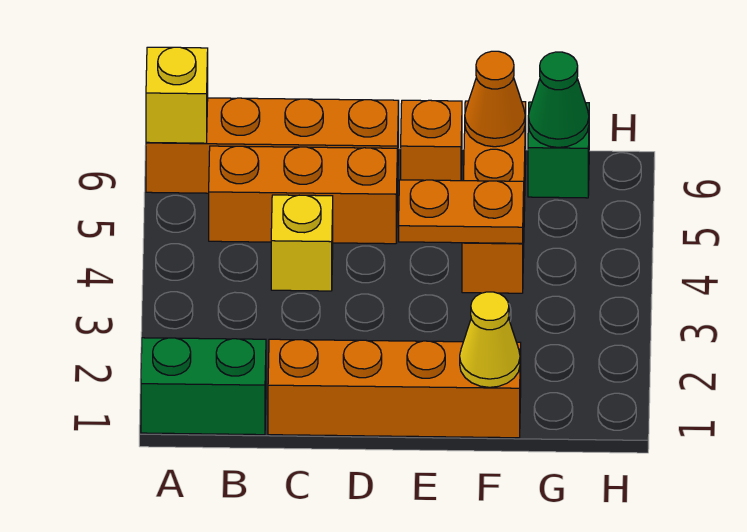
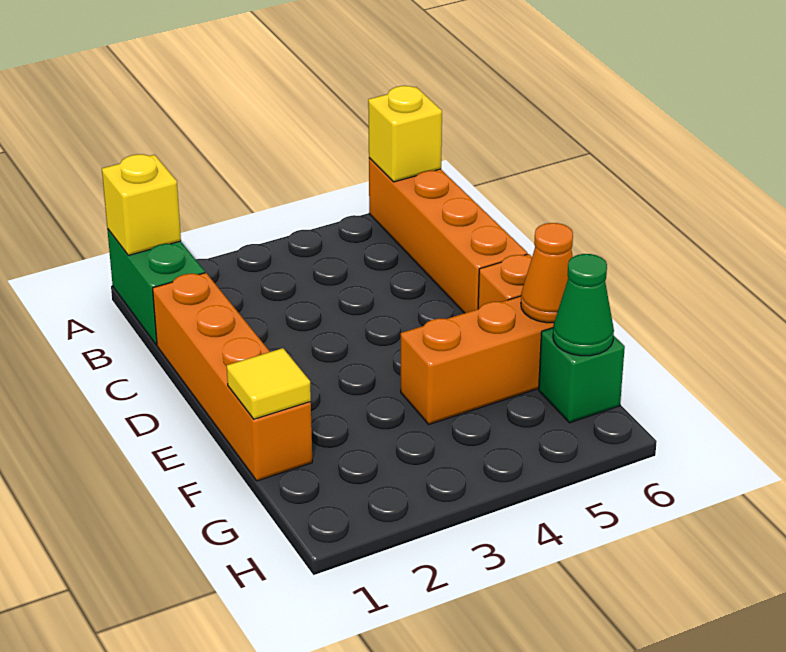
orange 1x3 brick [209,146,397,244] -> none
yellow 1x1 brick [271,195,333,291] -> yellow 1x1 brick moved to [102,154,181,255]
orange 1x2 plate [399,180,524,243] -> none
yellow 1x1 cone [460,292,520,387] -> yellow 1x1 tile [227,348,311,419]

